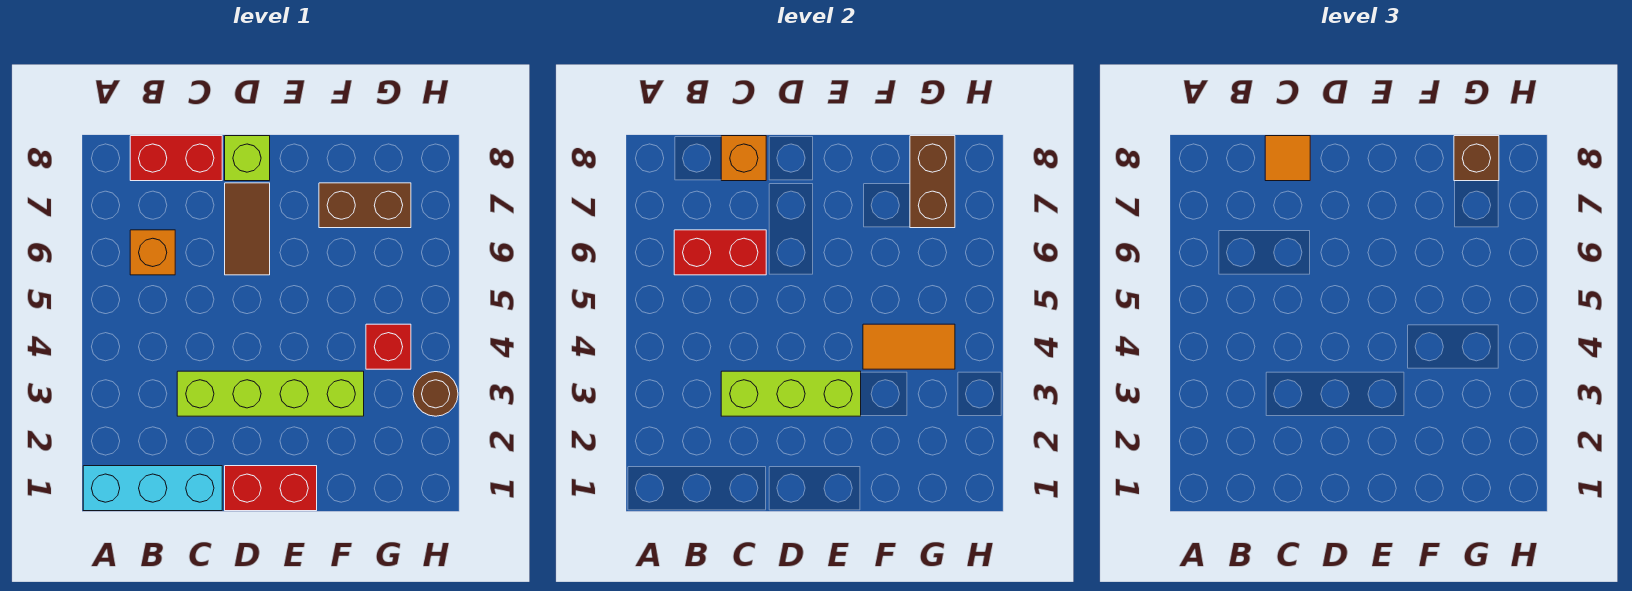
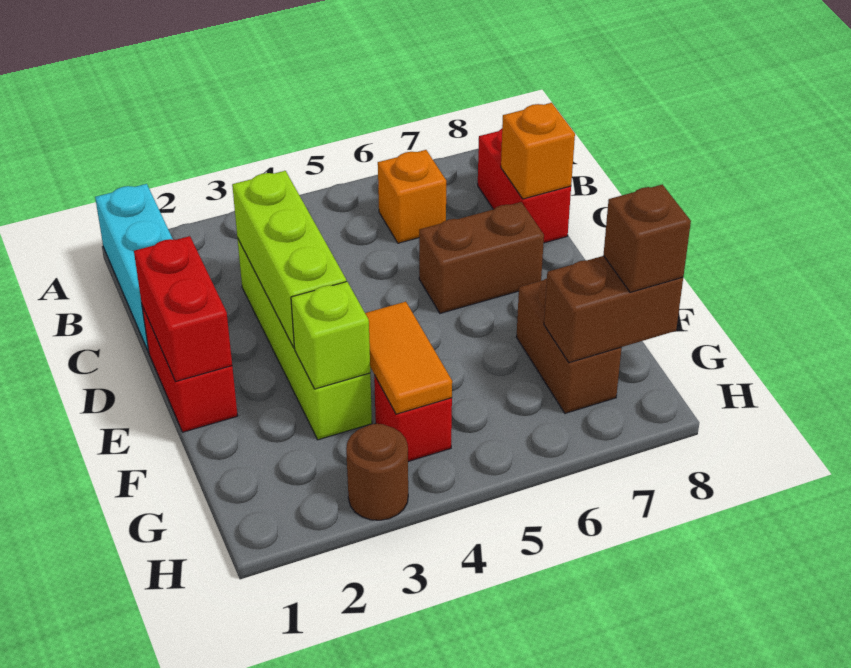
red 1x2 brick [674,230,766,275] -> red 1x2 brick moved to [134,236,232,382]
orange 1x1 tile [1265,136,1310,181] -> none
brown 1x2 tile [225,183,270,275] -> brown 1x2 brick [419,202,544,313]
lime 1x1 brick [225,136,270,181] -> lime 1x1 brick moved to [291,282,370,389]

